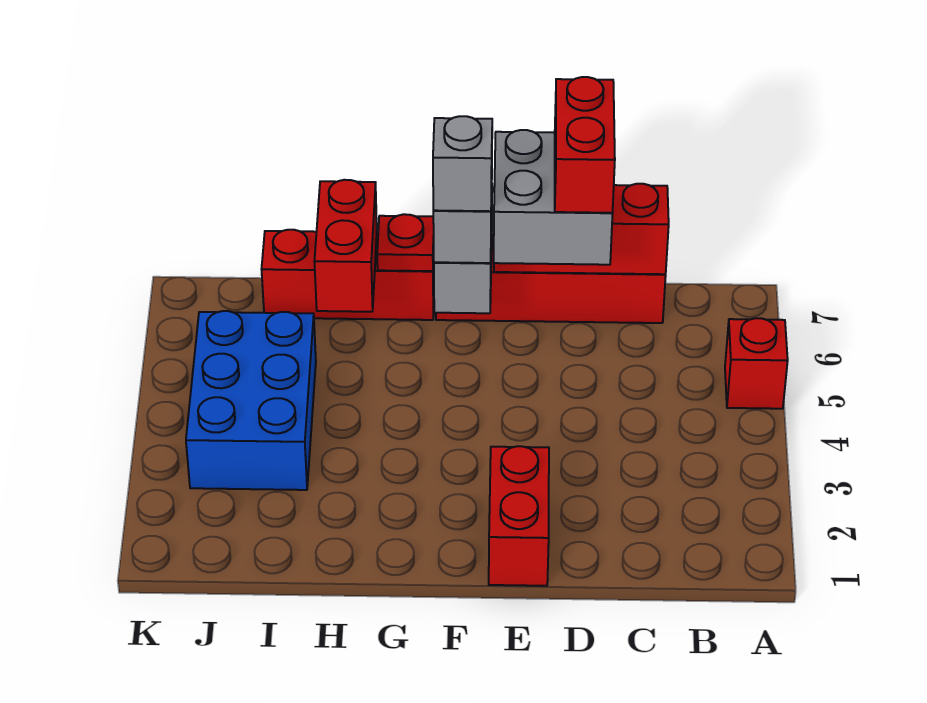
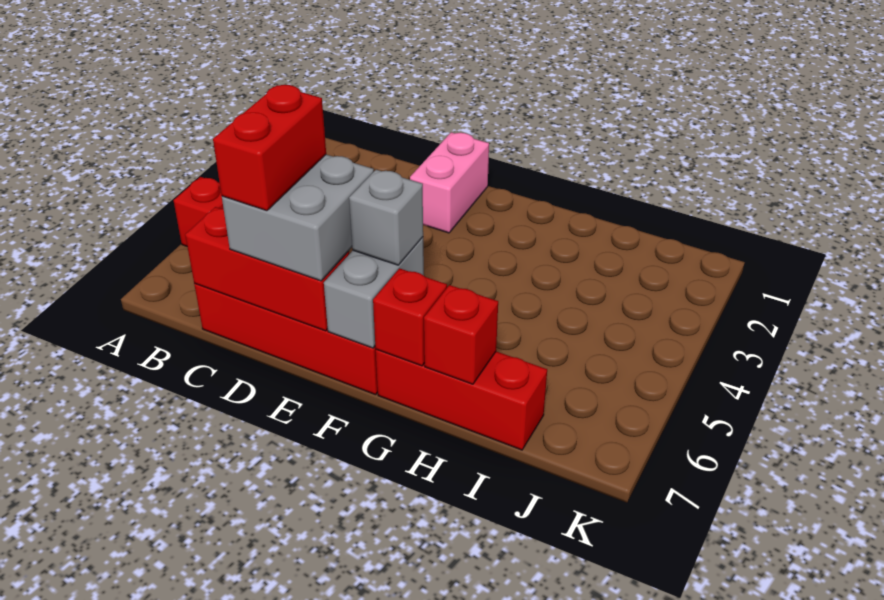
red 1x2 brick [489,446,549,586] -> pink 1x2 brick [410,132,489,233]
grey 1x1 brick [433,116,492,211] -> none
red 1x1 plate [377,214,434,271] -> red 1x1 brick [373,268,447,366]
red 1x2 brick [314,180,377,312] -> red 1x1 brick [424,285,498,384]
blue 2x3 brick [186,311,316,490] -> none

